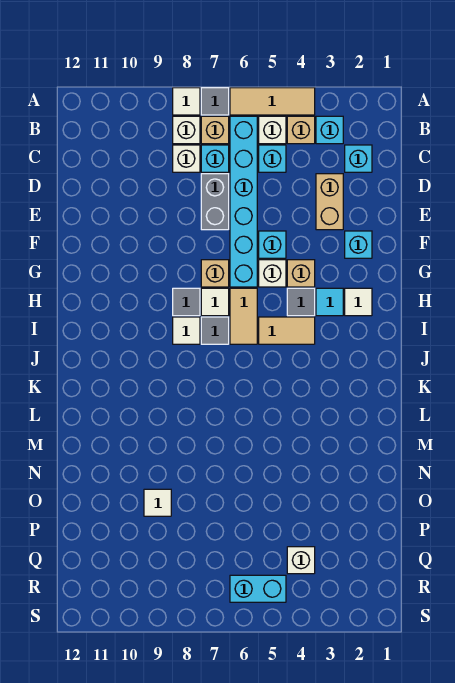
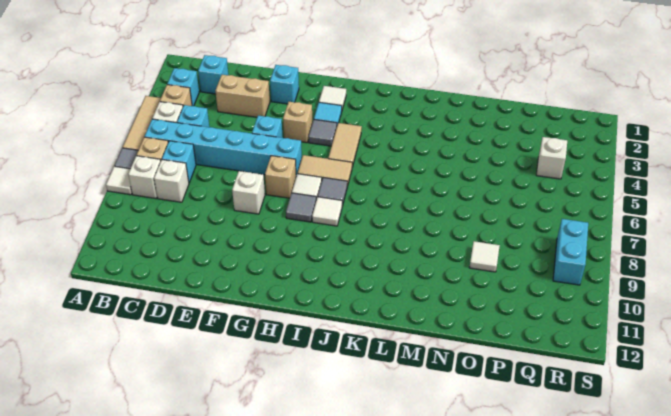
grey 1x2 brick [201,174,229,230] -> none
white 1x1 brick [259,260,286,287] -> white 1x1 brick moved to [232,171,265,214]
cyan 1x2 brick [230,575,286,602] -> cyan 1x2 brick moved to [553,219,588,285]

